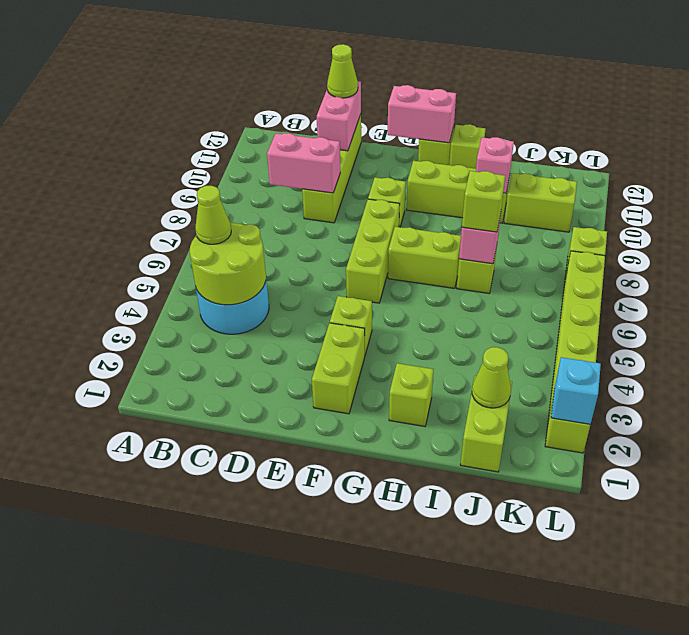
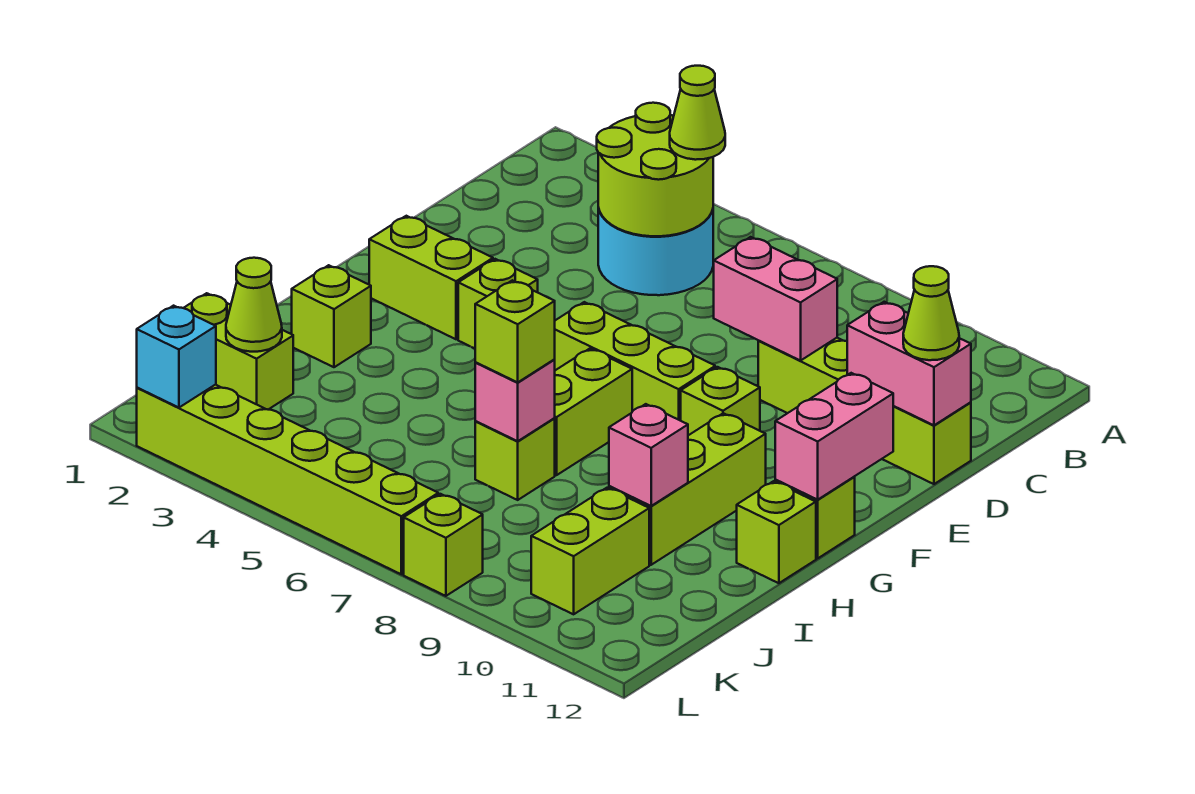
pink 1x2 brick [267,133,340,193] -> pink 1x2 brick turned to [714,237,837,361]

